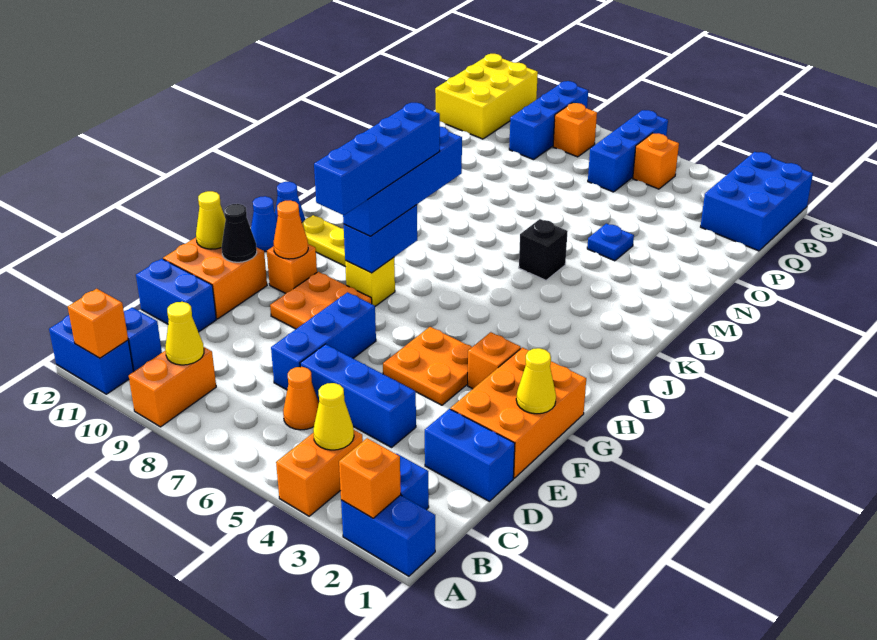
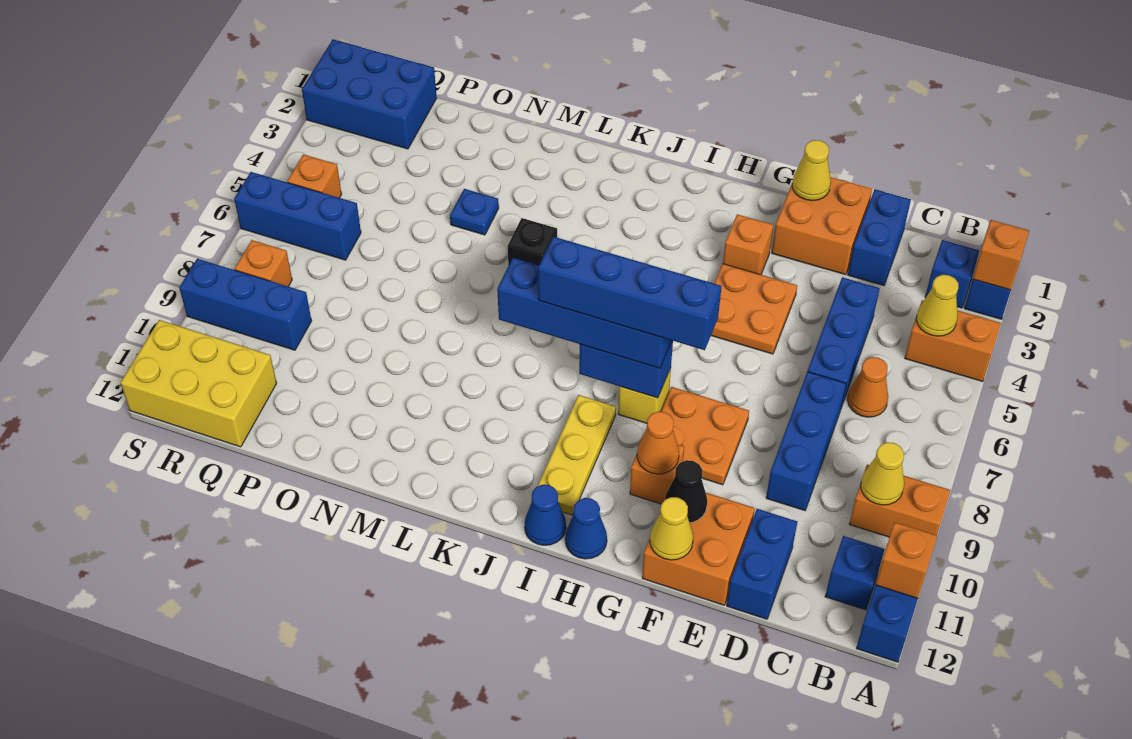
blue 1x3 brick [271,292,376,390] -> blue 1x3 brick turned to [766,372,846,511]
orange 2x3 brick [451,347,586,478] -> orange 2x2 brick [772,177,872,275]

